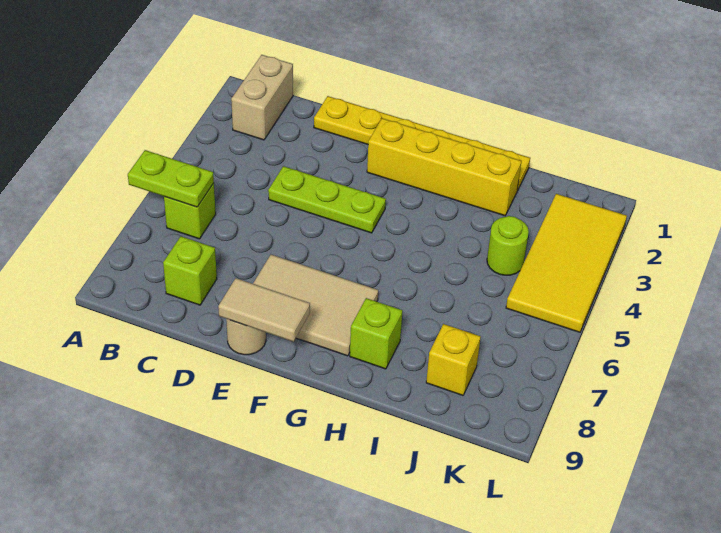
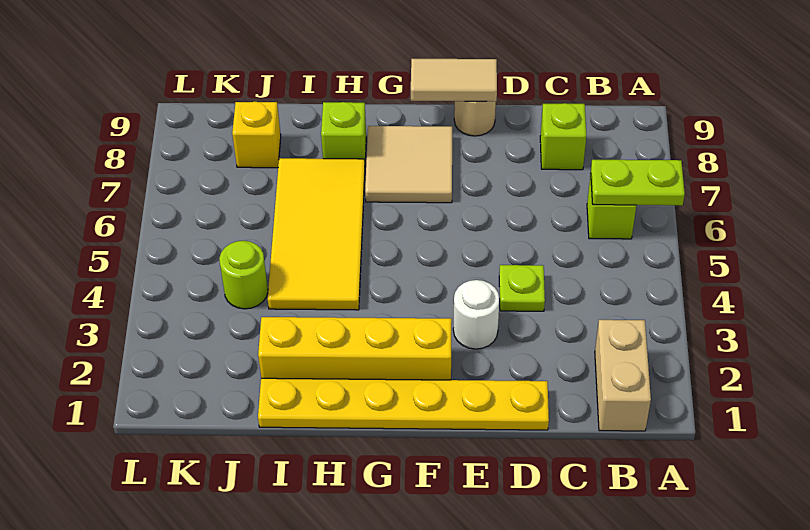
lime 1x3 plate [268,166,386,233] -> lime 1x1 plate [499,265,545,311]
none -> white 1x1 round brick [453,280,499,349]
tan 2x3 tile [253,255,378,356] -> tan 2x2 tile [365,126,452,203]
yellow 2x4 tile [506,194,627,332] -> yellow 2x4 tile moved to [268,158,365,310]

